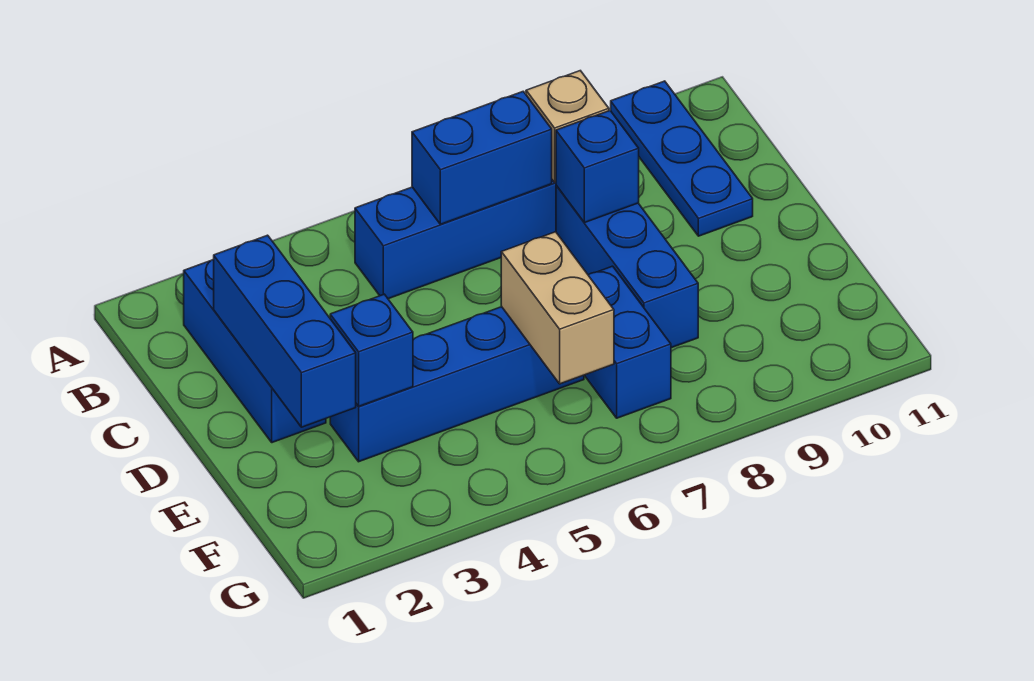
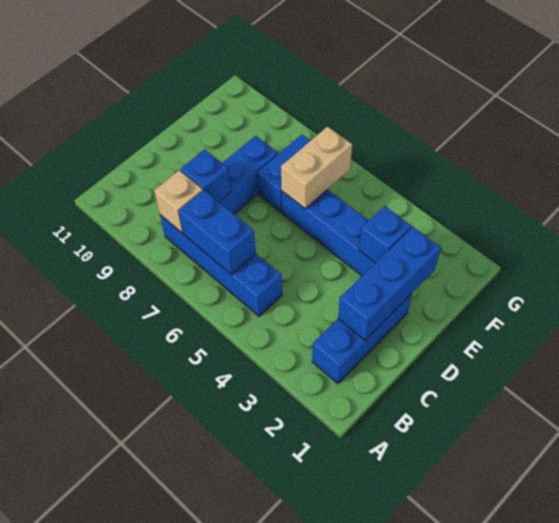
blue 1x3 plate [611,81,753,236] -> none

